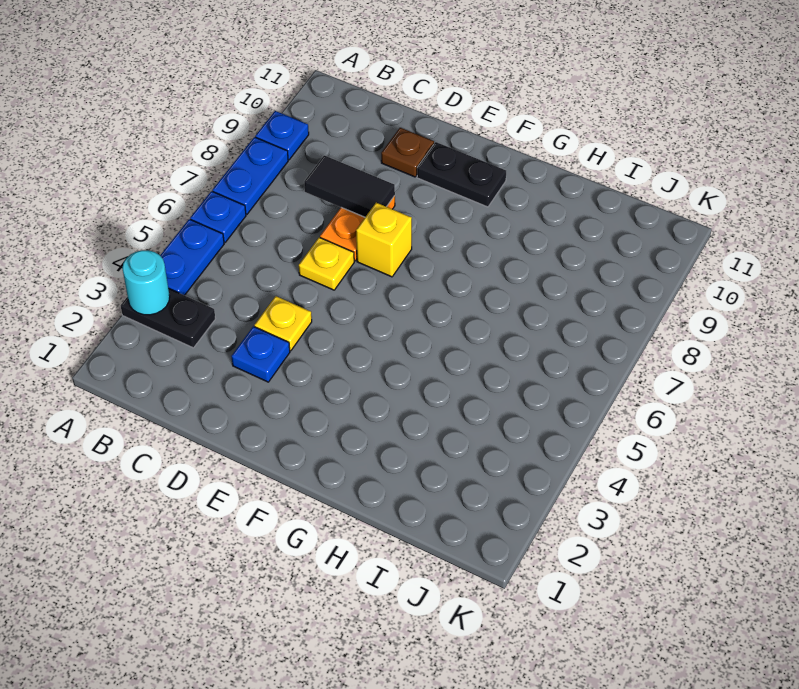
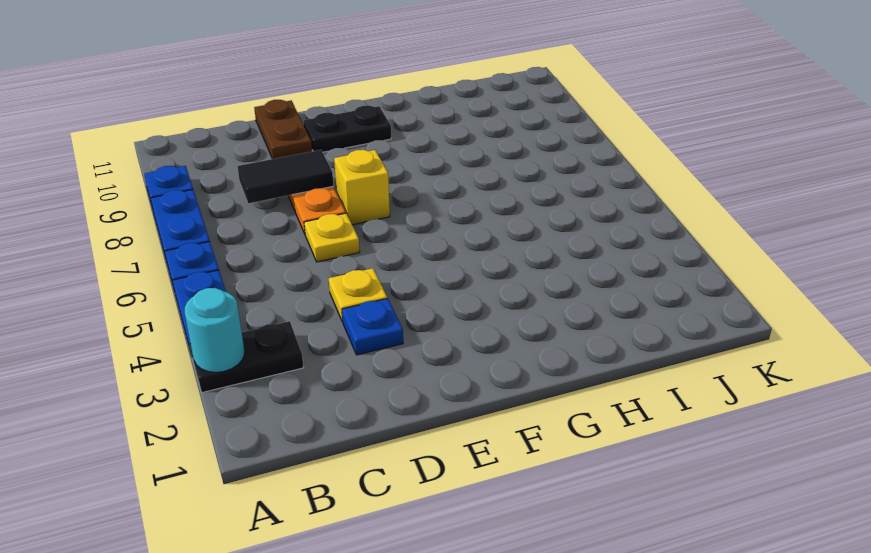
brown 1x1 plate [381,128,434,177] -> brown 1x2 plate [254,100,312,159]

